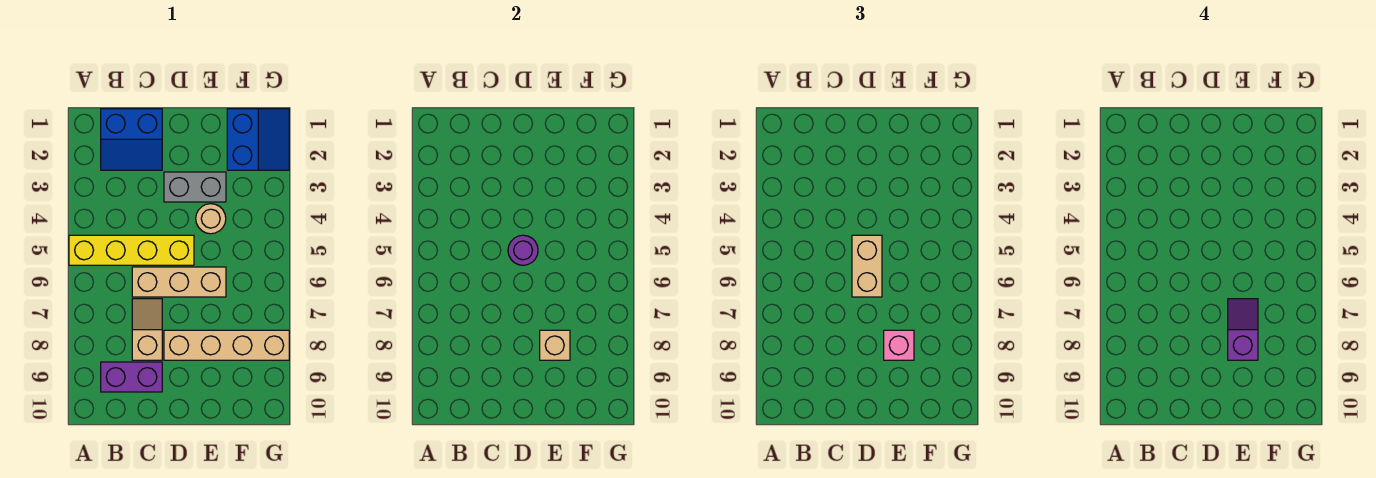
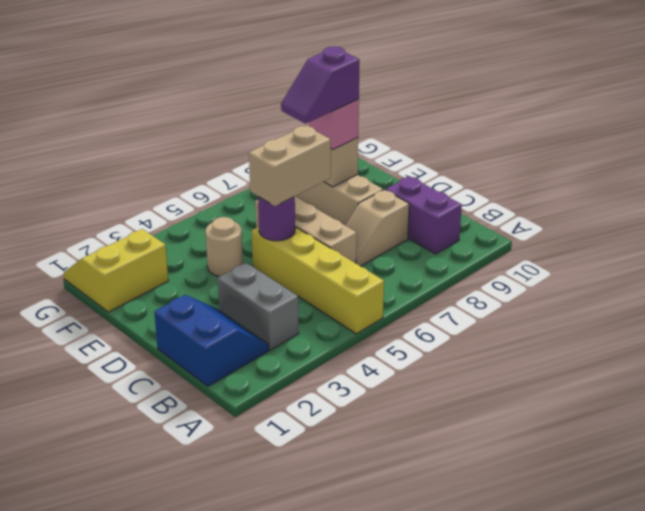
grey 1x2 brick [164,172,226,202] -> grey 1x2 brick moved to [218,263,299,350]
blue 2x2 slope [227,109,289,170] -> yellow 2x2 slope [64,229,168,312]

